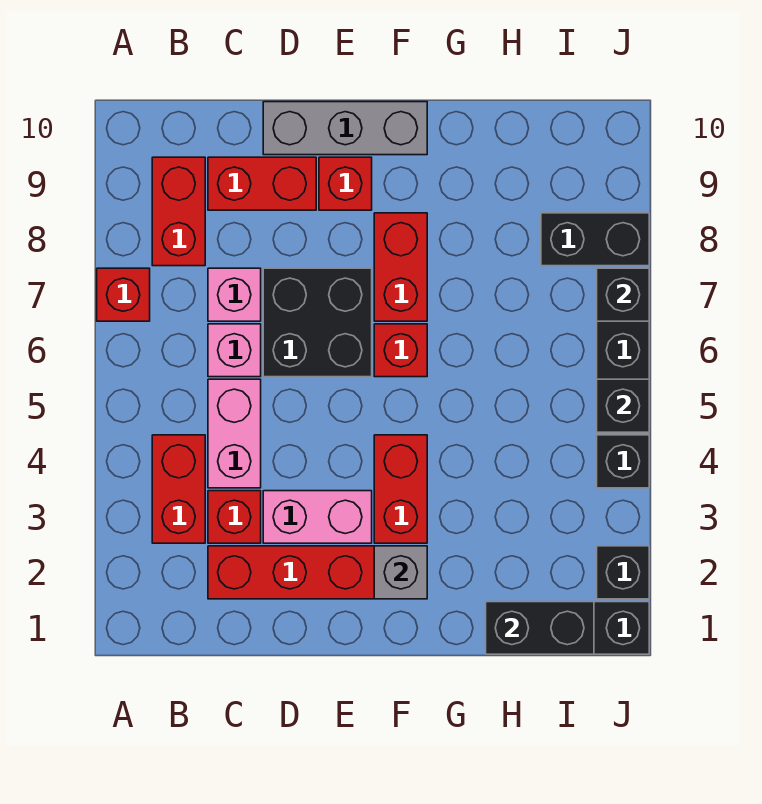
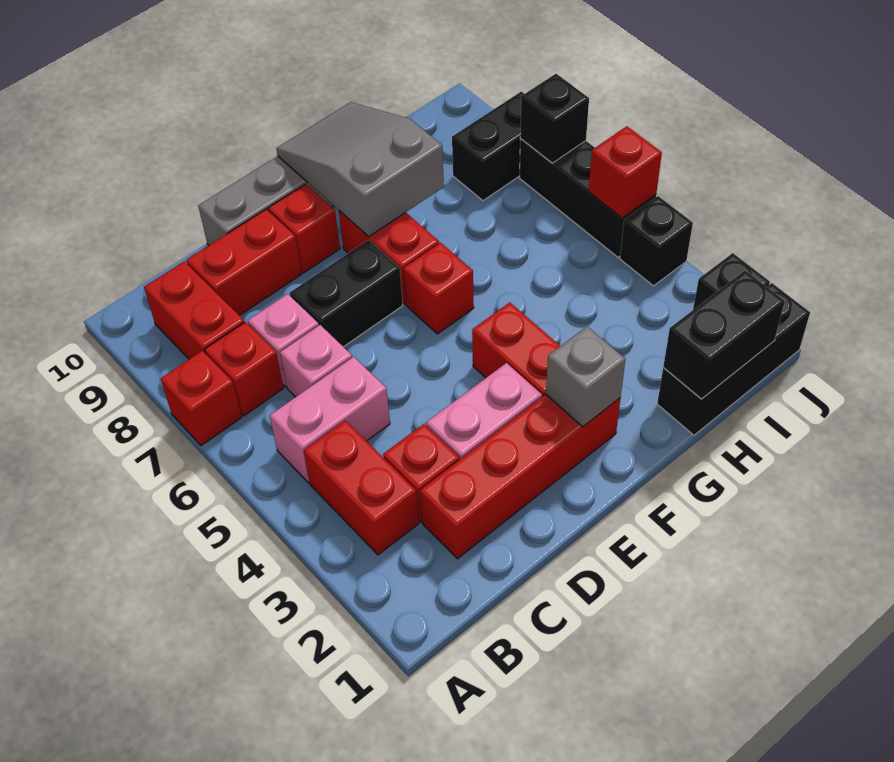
none -> red 1x1 brick [205,322,283,416]
pink 1x2 brick [208,379,261,488] -> pink 1x2 brick turned to [270,357,390,483]
black 2x2 brick [263,268,372,377] -> black 1x2 brick [290,240,403,347]
none -> grey 2x3 slope [276,102,444,237]
black 1x1 brick [597,379,649,432] -> red 1x1 brick [589,126,662,218]

